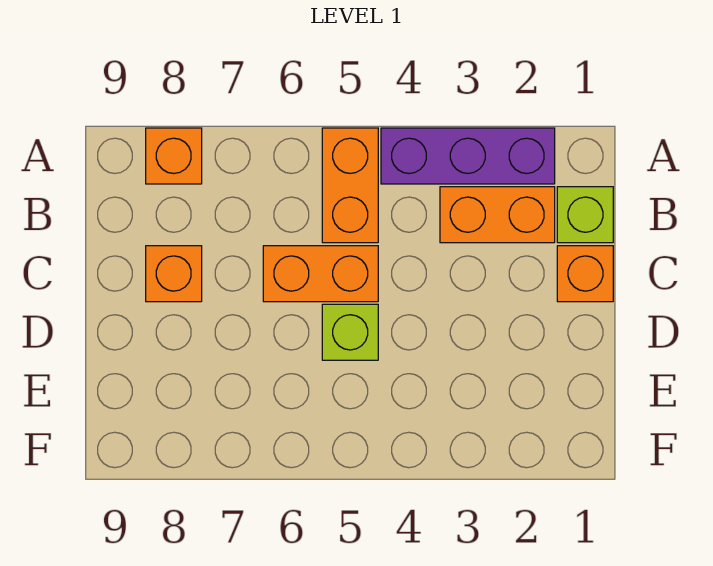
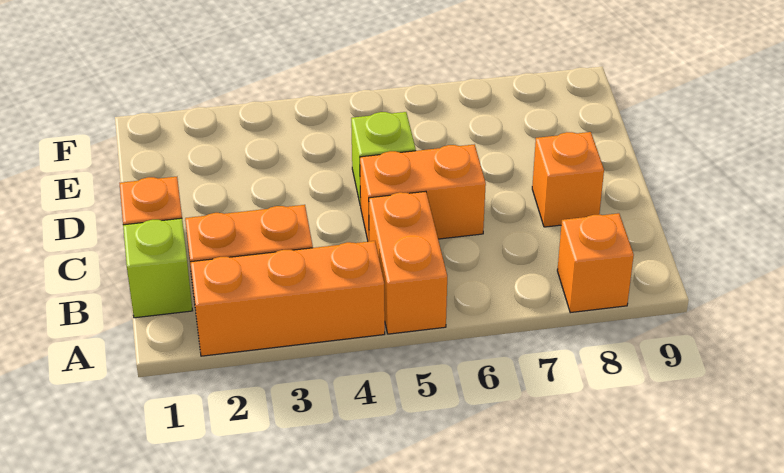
purple 1x3 brick [381,128,555,184] -> orange 1x3 brick [190,241,385,356]

